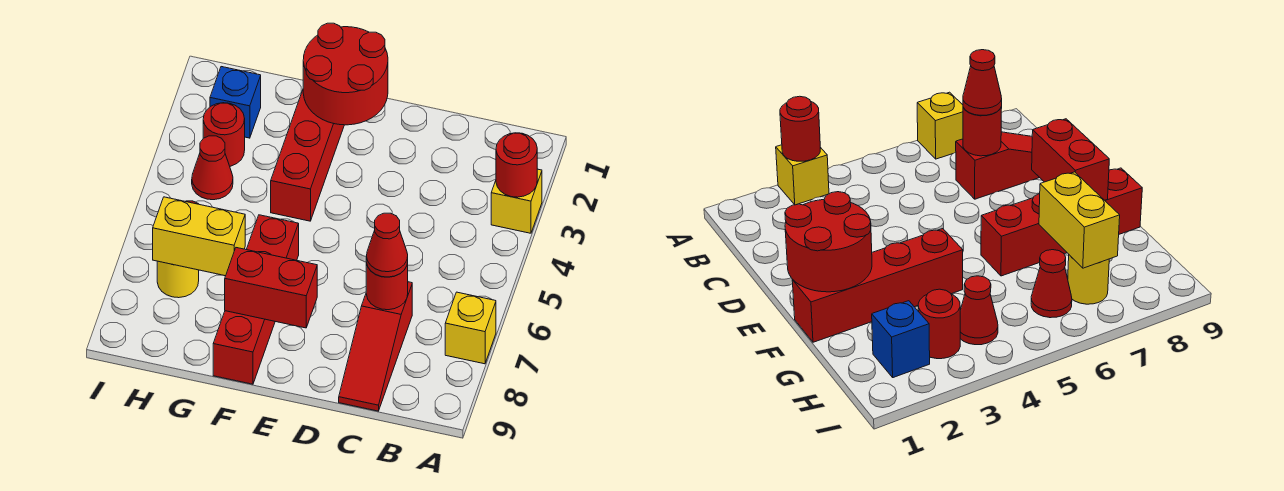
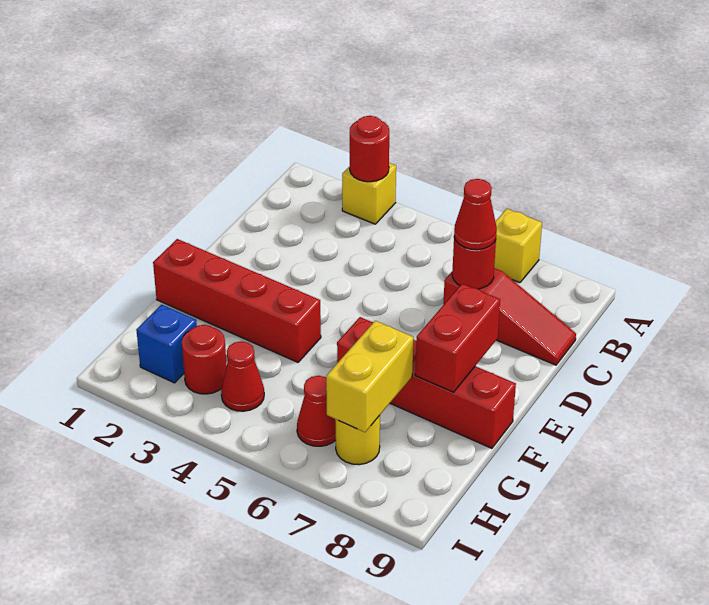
red 2x2 round brick [303,23,388,125] -> none

